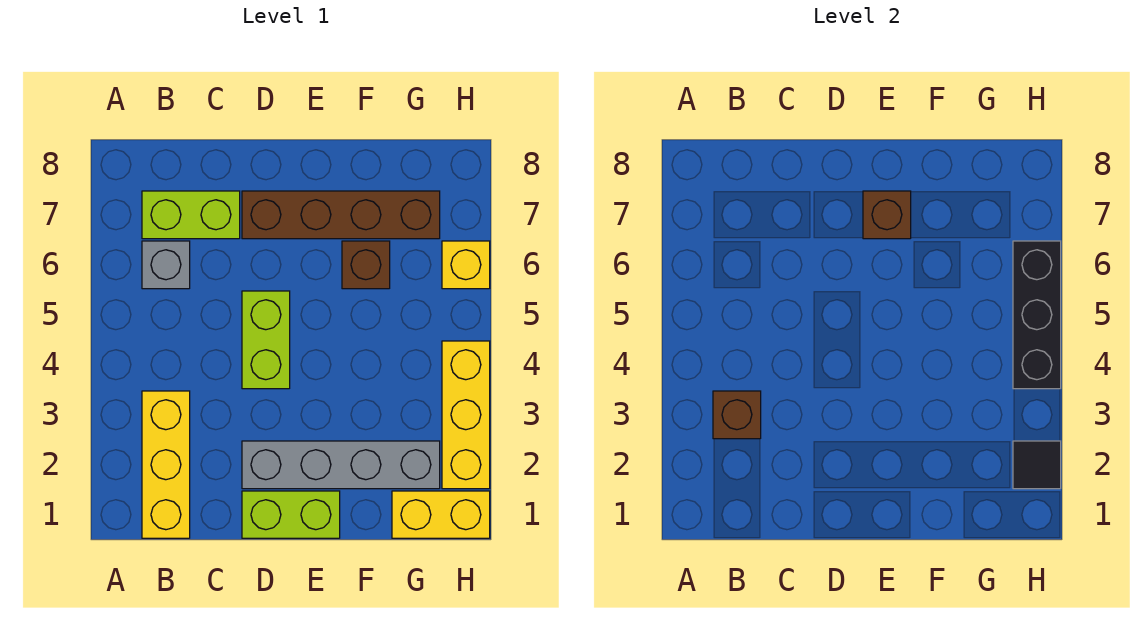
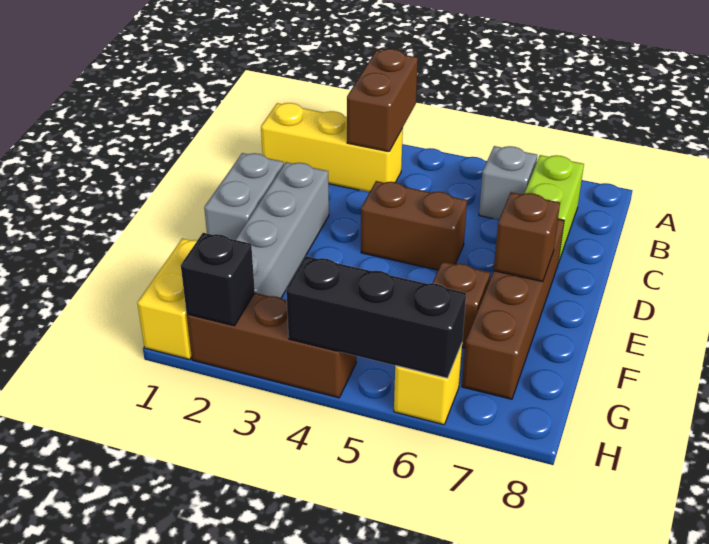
brown 1x1 brick [713,391,761,439] -> brown 1x2 brick [347,49,418,152]
lime 1x2 brick [242,491,340,538] -> grey 1x2 brick [204,153,284,240]
lime 1x2 brick [242,291,290,389] -> brown 1x2 brick [361,181,467,270]
yellow 1x3 brick [442,341,490,489] -> brown 1x3 brick [187,293,356,398]
black 1x1 tile [1013,441,1061,489] -> black 1x1 brick [181,233,255,326]

